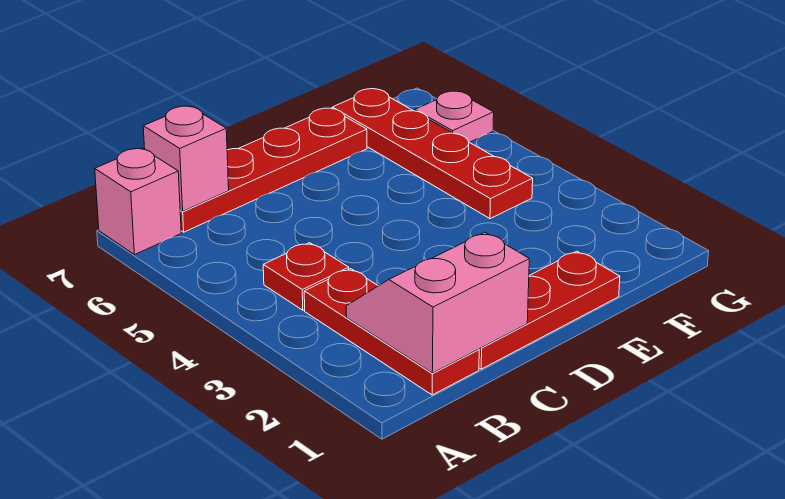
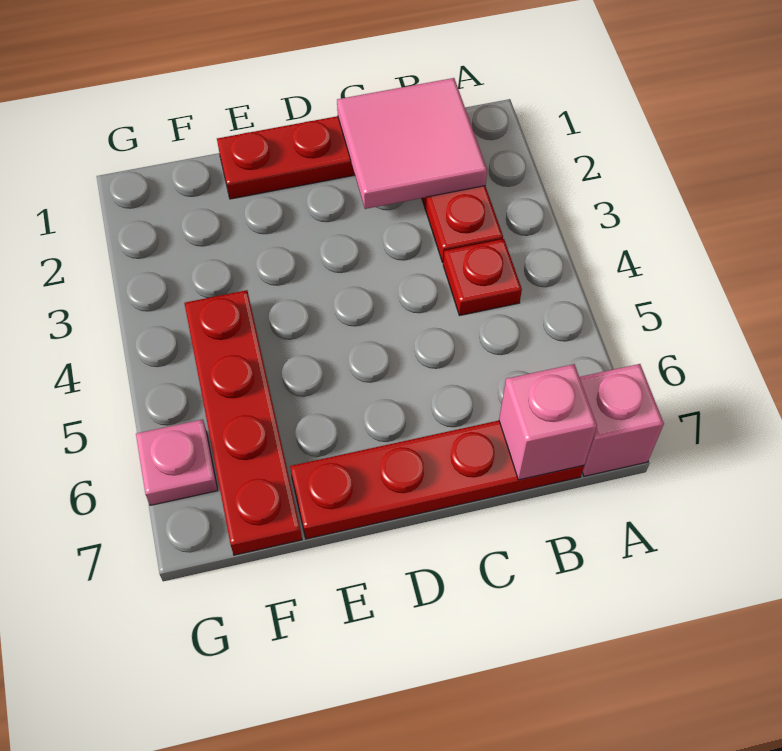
pink 2x2 slope [346,232,529,373] -> pink 2x2 tile [337,78,487,209]

